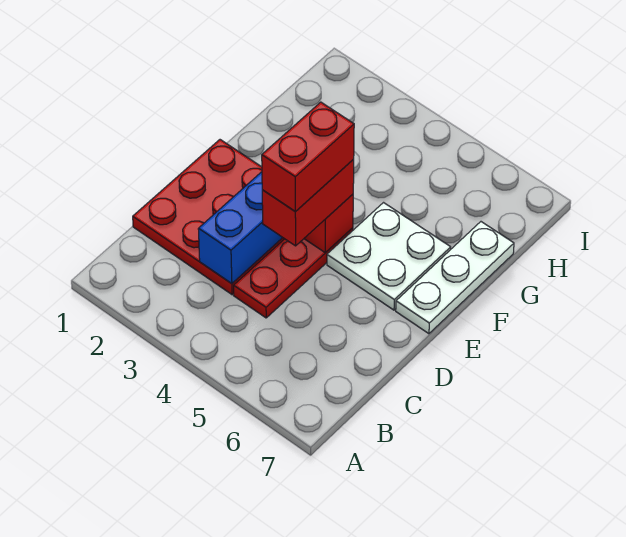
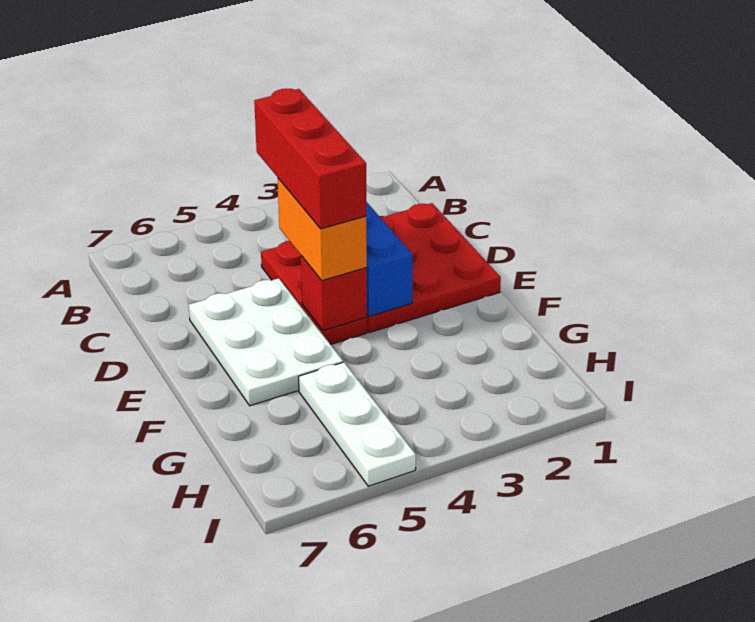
red 1x2 brick [262,159,354,246] -> orange 1x2 brick [278,178,367,281]
red 1x2 brick [262,102,354,212] -> red 1x3 brick [254,89,366,229]
white 2x2 plate [327,203,451,310] -> white 2x3 plate [189,278,343,406]
white 1x3 plate [396,222,514,334] -> white 1x3 plate moved to [299,362,416,486]

